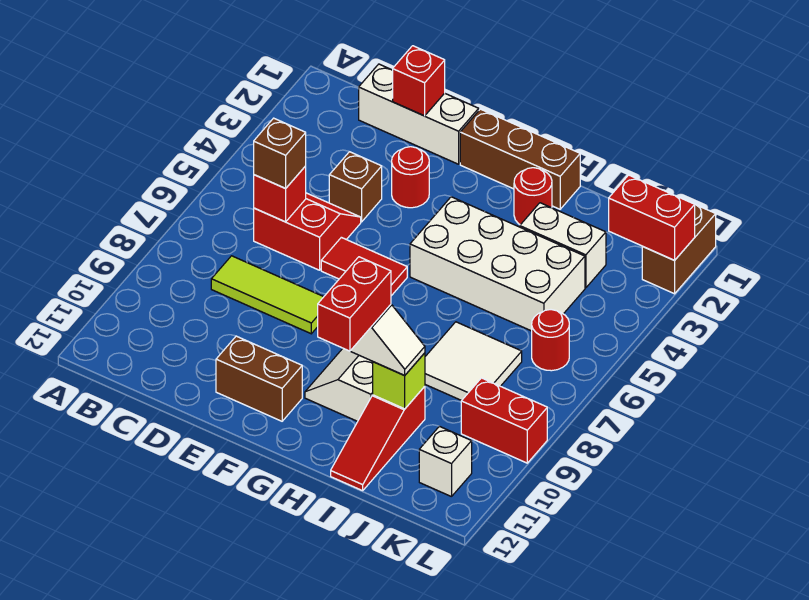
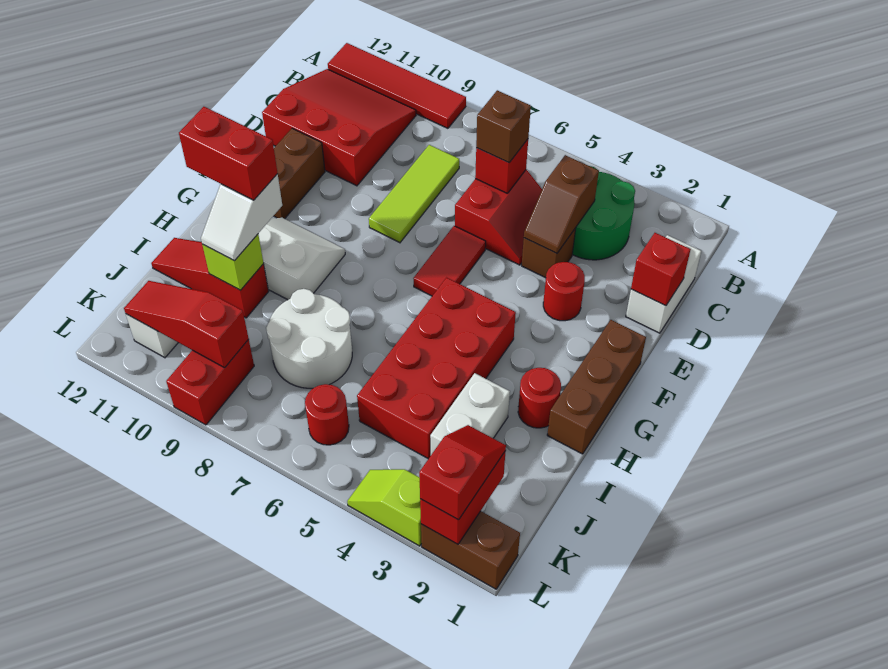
none -> red 1x4 tile [328,43,466,128]
none -> green 2x2 round brick [572,166,635,260]
none -> red 3x3 slope [262,69,416,186]
white 1x3 brick [359,64,479,164] -> white 1x2 brick [626,235,701,333]
none -> brown 1x2 slope [524,155,599,253]
white 2x4 brick [410,197,585,331] -> red 2x4 brick [357,278,516,459]
white 2x2 tile [425,322,522,401] -> white 2x2 round brick [266,289,352,388]
none -> red 1x2 slope [419,425,506,520]
none -> red 1x3 slope [124,281,249,368]
none -> lime 1x2 slope [347,469,422,546]

